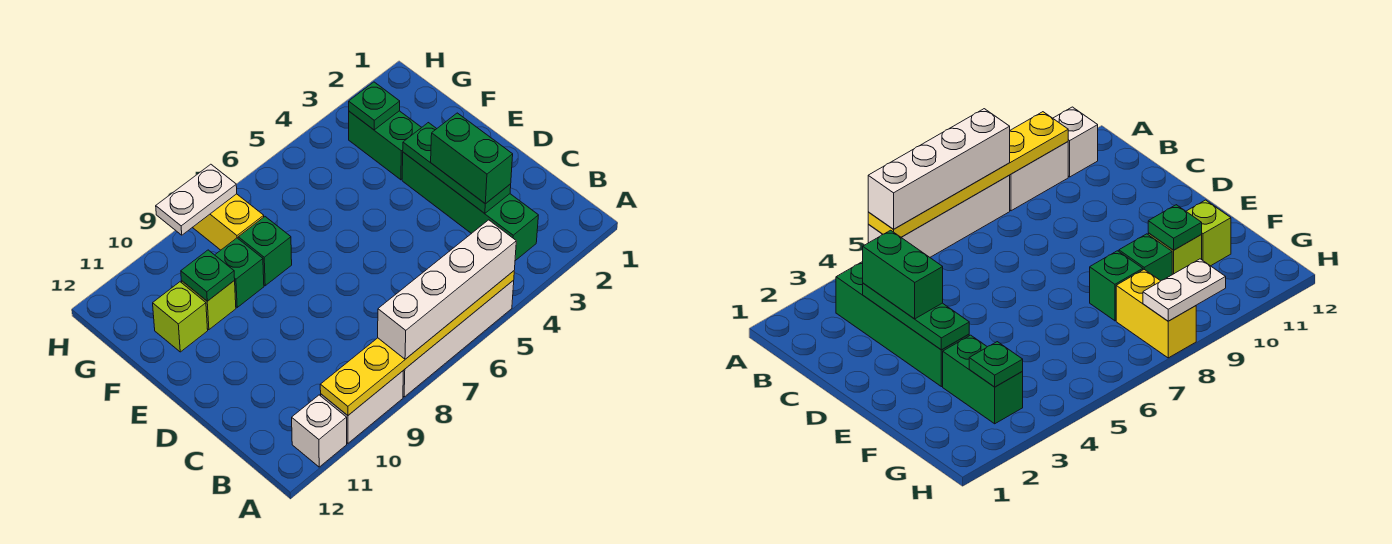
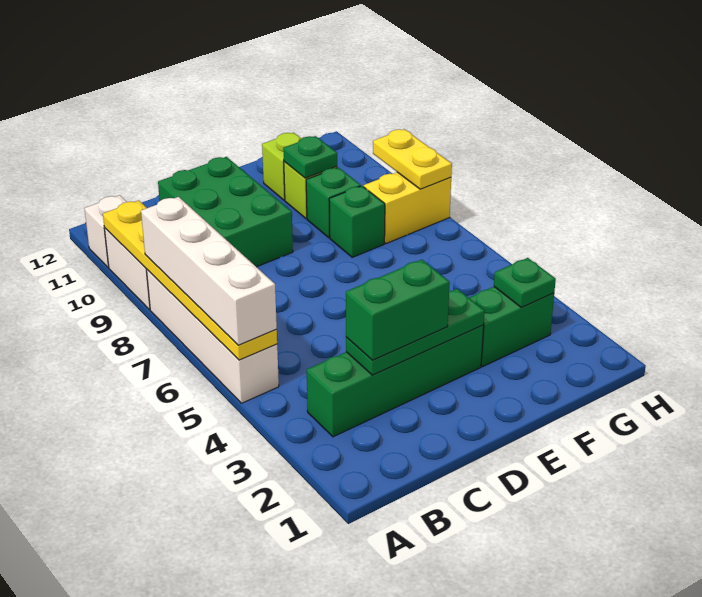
none -> green 2x3 brick [158,157,293,267]
white 1x2 plate [156,164,237,235] -> yellow 1x2 plate [373,129,452,189]

